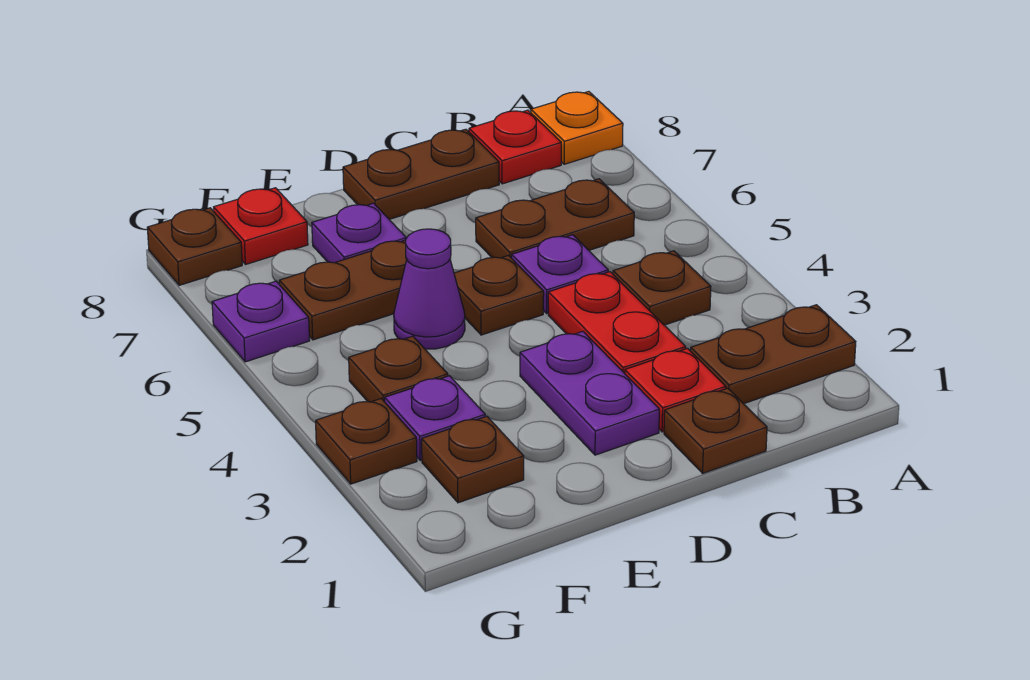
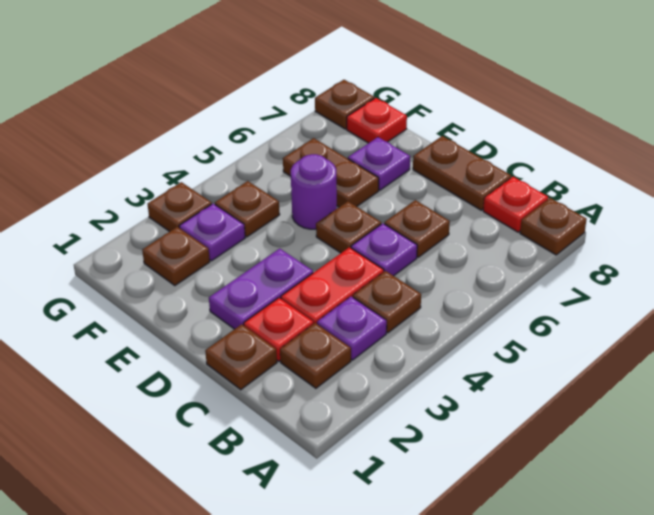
brown 1x2 plate [691,305,856,404] -> brown 1x1 plate [280,323,351,388]
orange 1x1 plate [531,92,623,164] -> brown 1x1 plate [520,198,587,255]
brown 1x2 plate [476,179,634,258] -> brown 1x1 plate [384,200,450,257]
purple 1x1 cone [394,229,465,349] -> purple 1x1 round brick [291,154,337,229]
purple 1x1 plate [212,281,310,362] -> purple 1x1 plate moved to [317,297,387,360]

